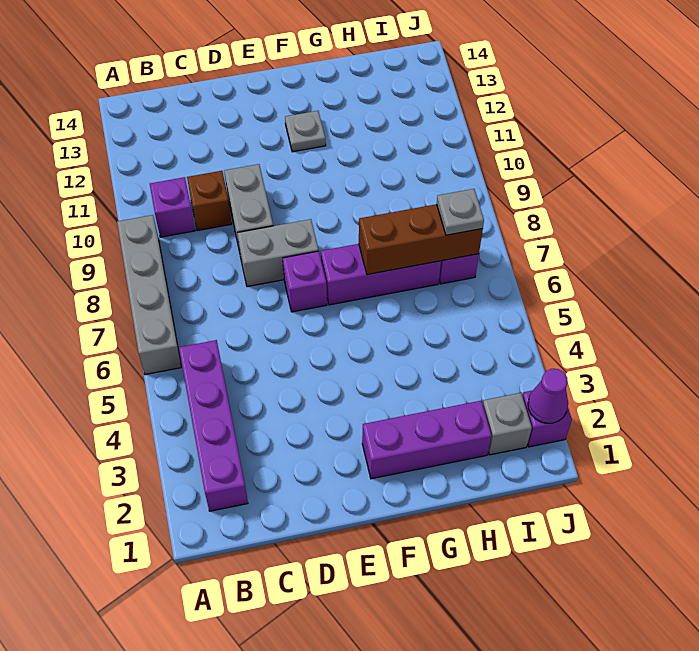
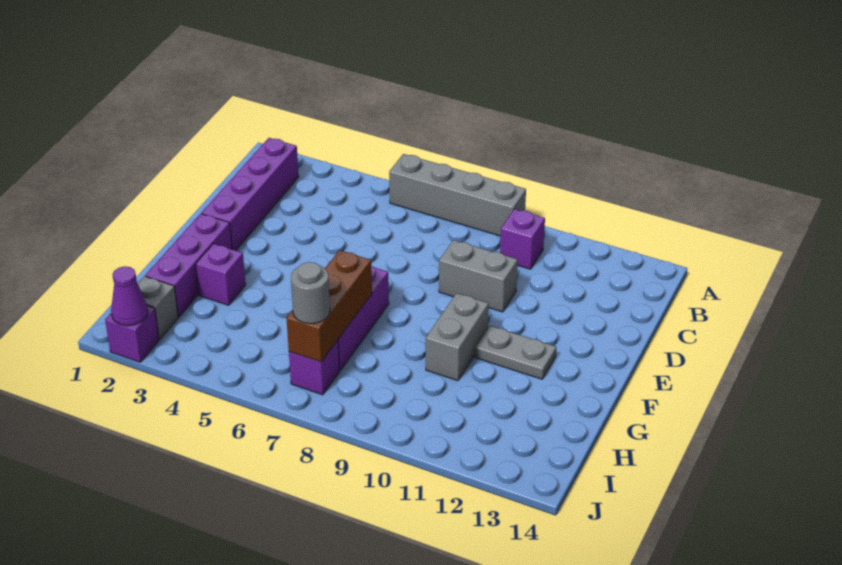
purple 1x4 brick [179,340,248,511] -> purple 1x4 brick turned to [202,138,299,251]
brown 1x1 brick [187,171,232,231] -> none
grey 1x2 brick [237,219,319,287] -> grey 1x2 brick moved to [426,293,489,381]
purple 1x1 brick [283,251,327,312] -> purple 1x1 brick moved to [196,244,246,305]
grey 1x1 plate [285,111,326,152] -> grey 1x2 plate [475,326,556,379]
grey 1x1 plate [437,189,484,235] -> grey 1x1 round brick [291,262,330,324]

